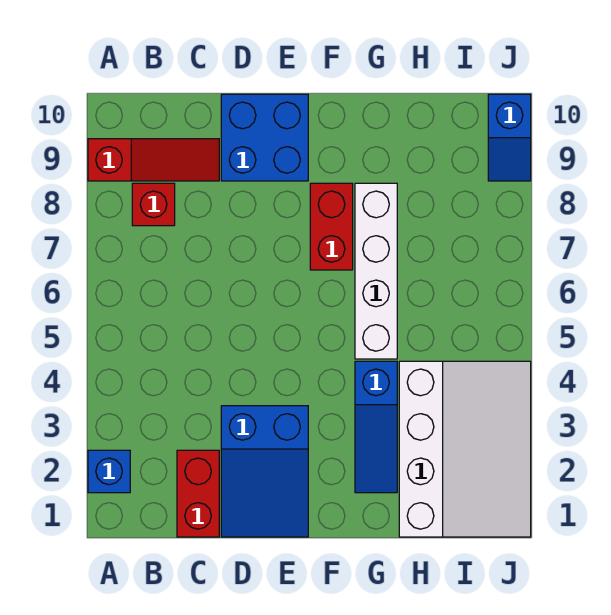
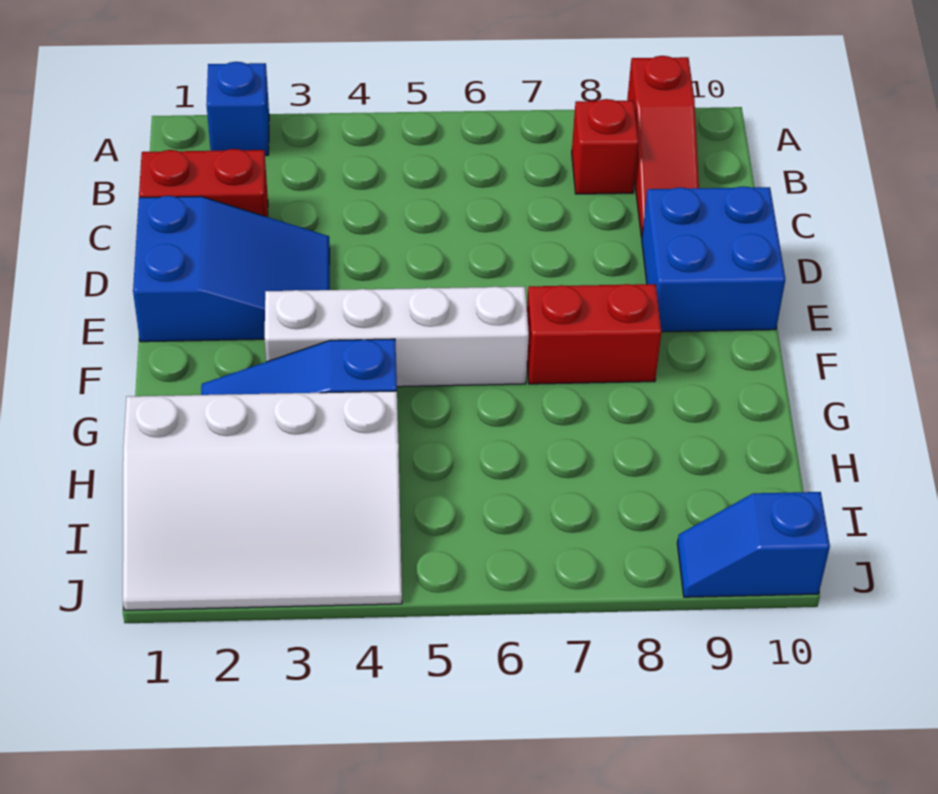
blue 2x3 slope [221,406,308,537] -> blue 2x3 slope turned to [133,196,330,342]
white 1x4 brick [355,183,397,359] -> white 1x4 brick moved to [265,286,529,387]

